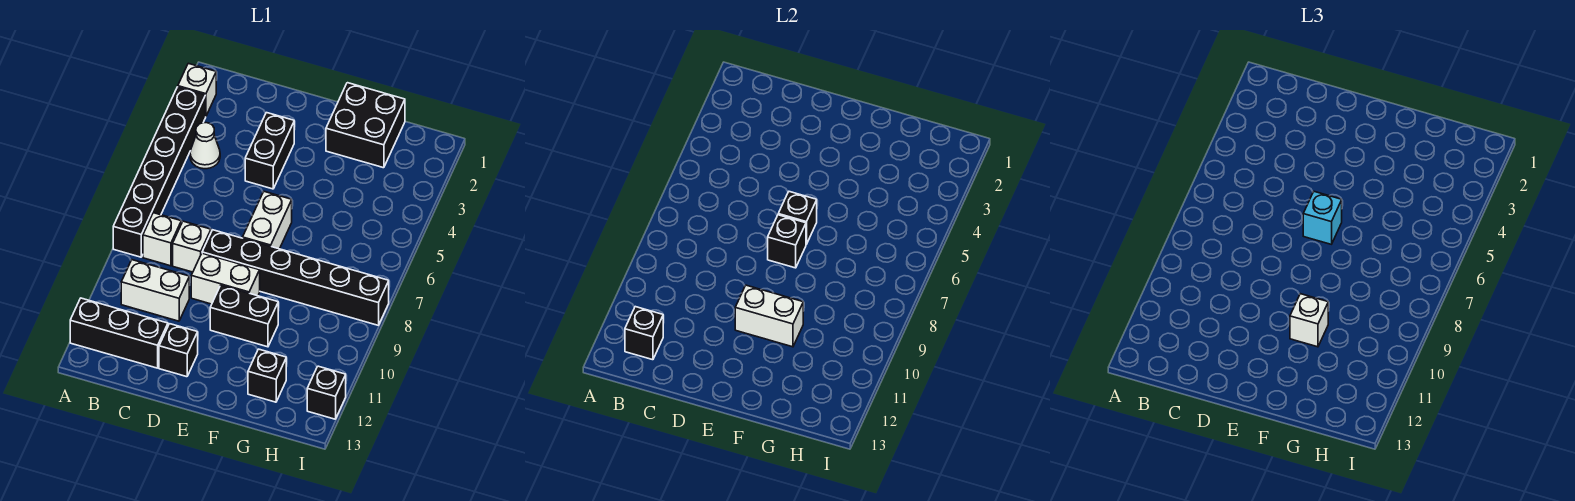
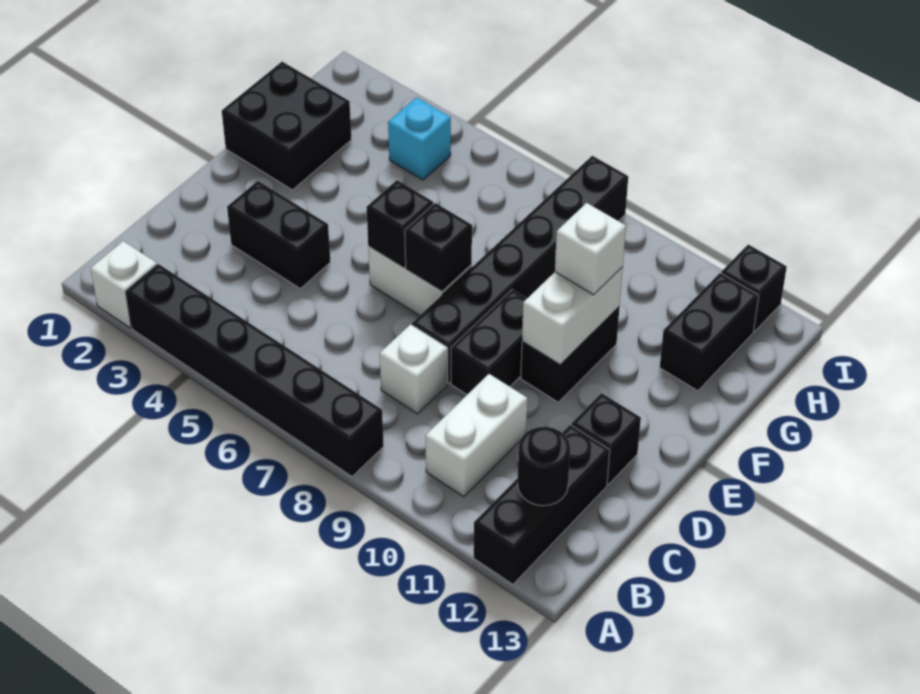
white 1x1 cone [190,123,220,169] -> none
white 1x1 brick [143,213,181,266] -> none
black 1x1 brick [625,307,663,360] -> black 1x1 round brick [518,427,570,506]
white 1x2 brick [191,253,260,304] -> black 1x2 brick [451,289,527,395]
cyan 1x1 brick [1303,192,1342,244] -> cyan 1x1 brick moved to [388,97,451,180]
black 1x1 brick [248,349,286,402] -> black 1x2 brick [660,273,759,391]

